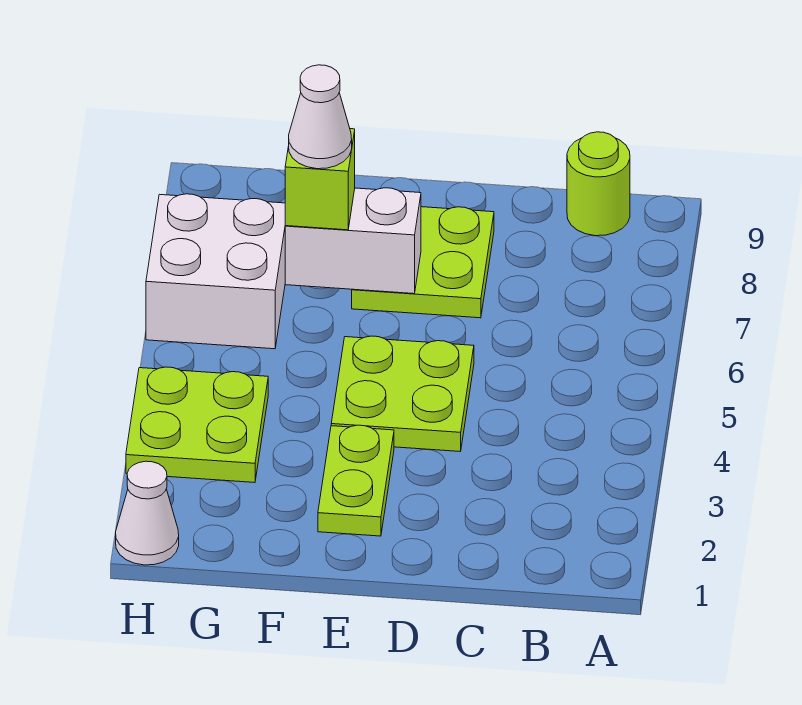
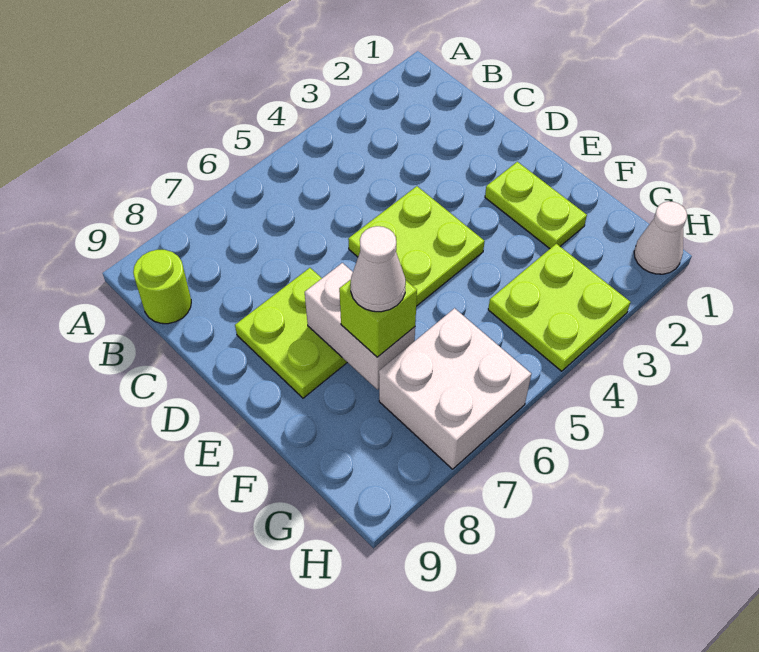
lime 1x2 plate [318,425,394,536] -> lime 1x2 plate turned to [485,162,587,249]

